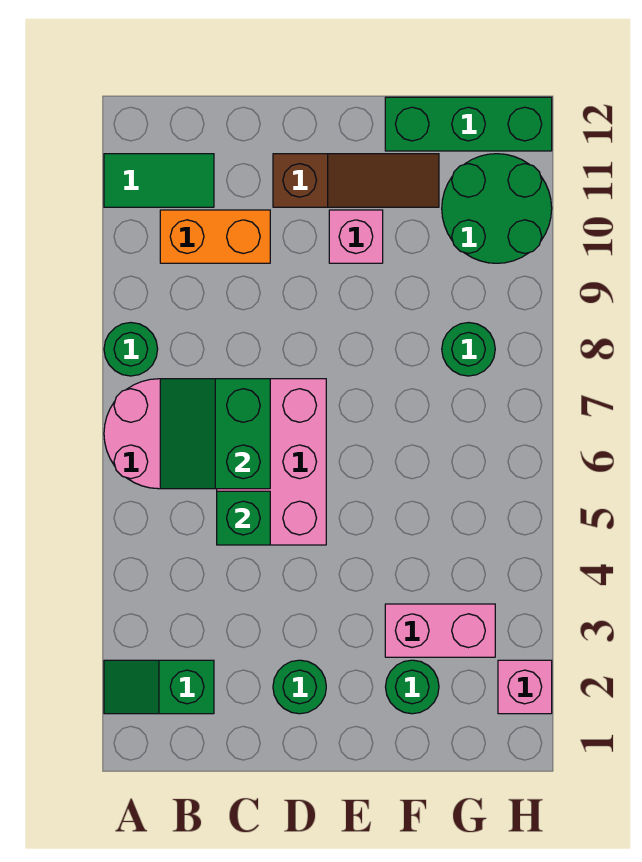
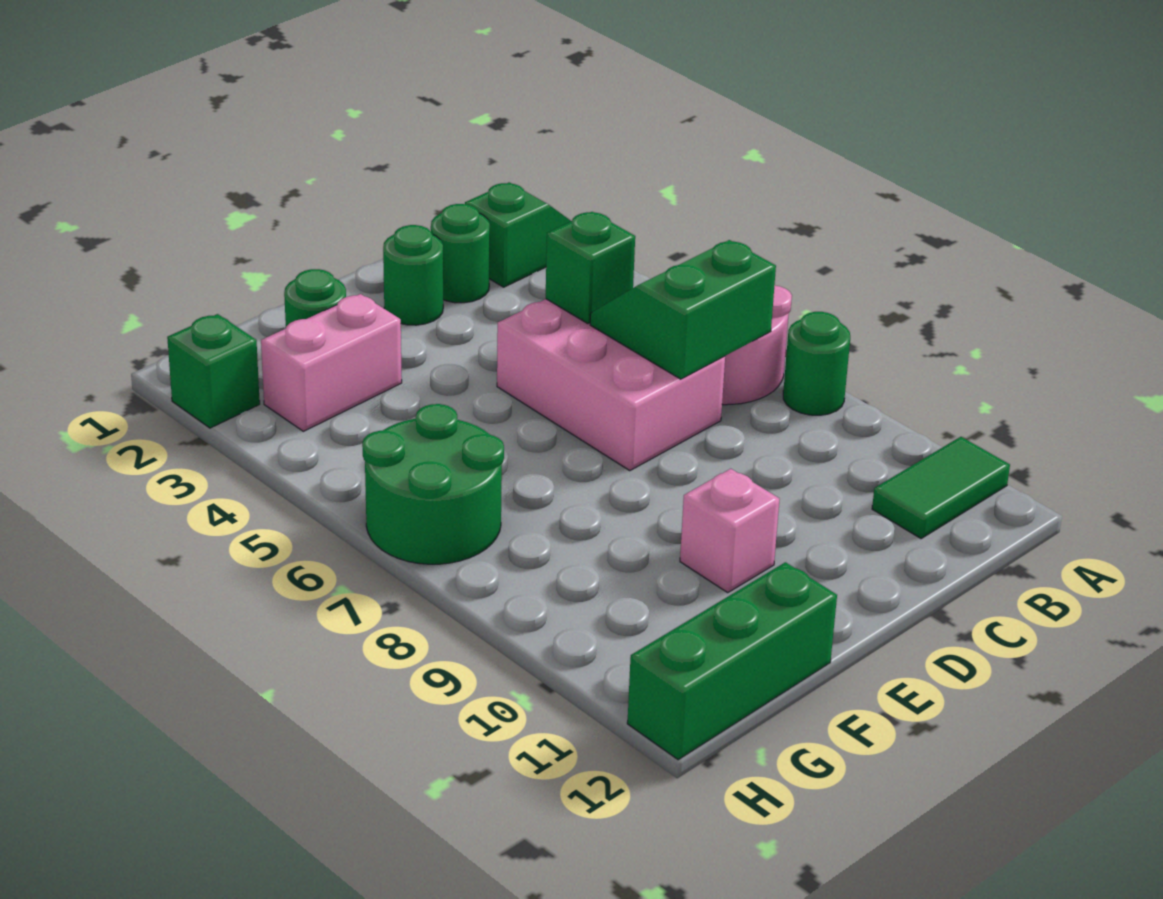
green 2x2 slope [160,379,270,489] -> green 2x2 slope turned to [590,240,776,379]
orange 1x2 brick [160,210,270,263] -> none
brown 1x3 slope [273,154,439,207] -> none
green 1x1 round brick [442,323,495,376] -> green 1x1 round brick moved to [431,204,490,303]
green 2x2 round brick [442,154,552,263] -> green 2x2 round brick moved to [362,404,504,564]
pink 1x1 brick [498,660,552,714] -> green 1x1 brick [167,314,260,428]

